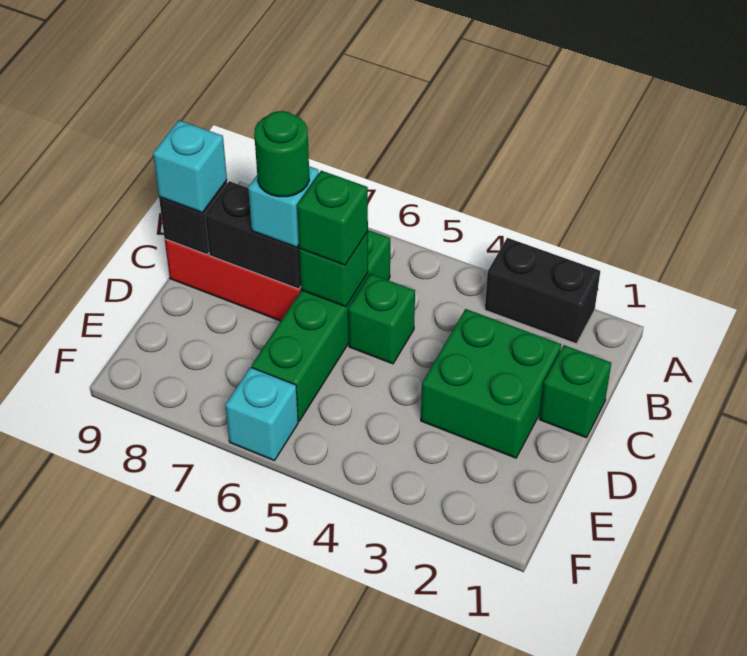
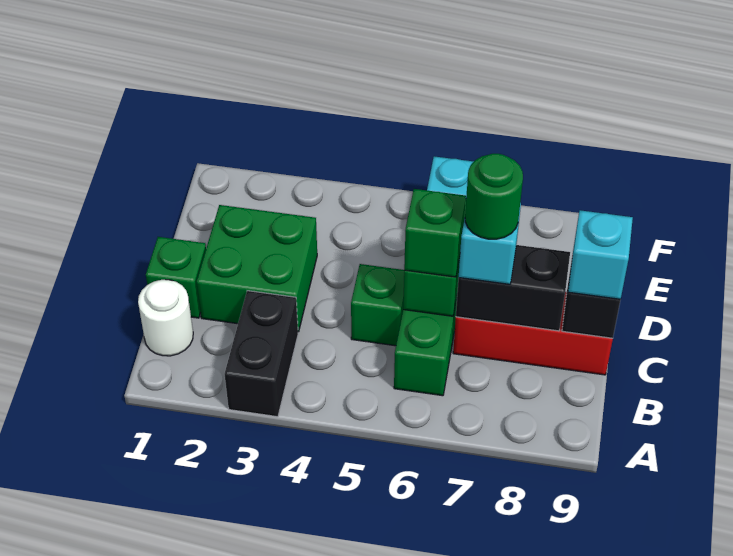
black 1x2 brick [485,238,600,344] -> black 1x2 brick turned to [225,291,298,417]
none -> white 1x1 round brick [138,280,193,356]

